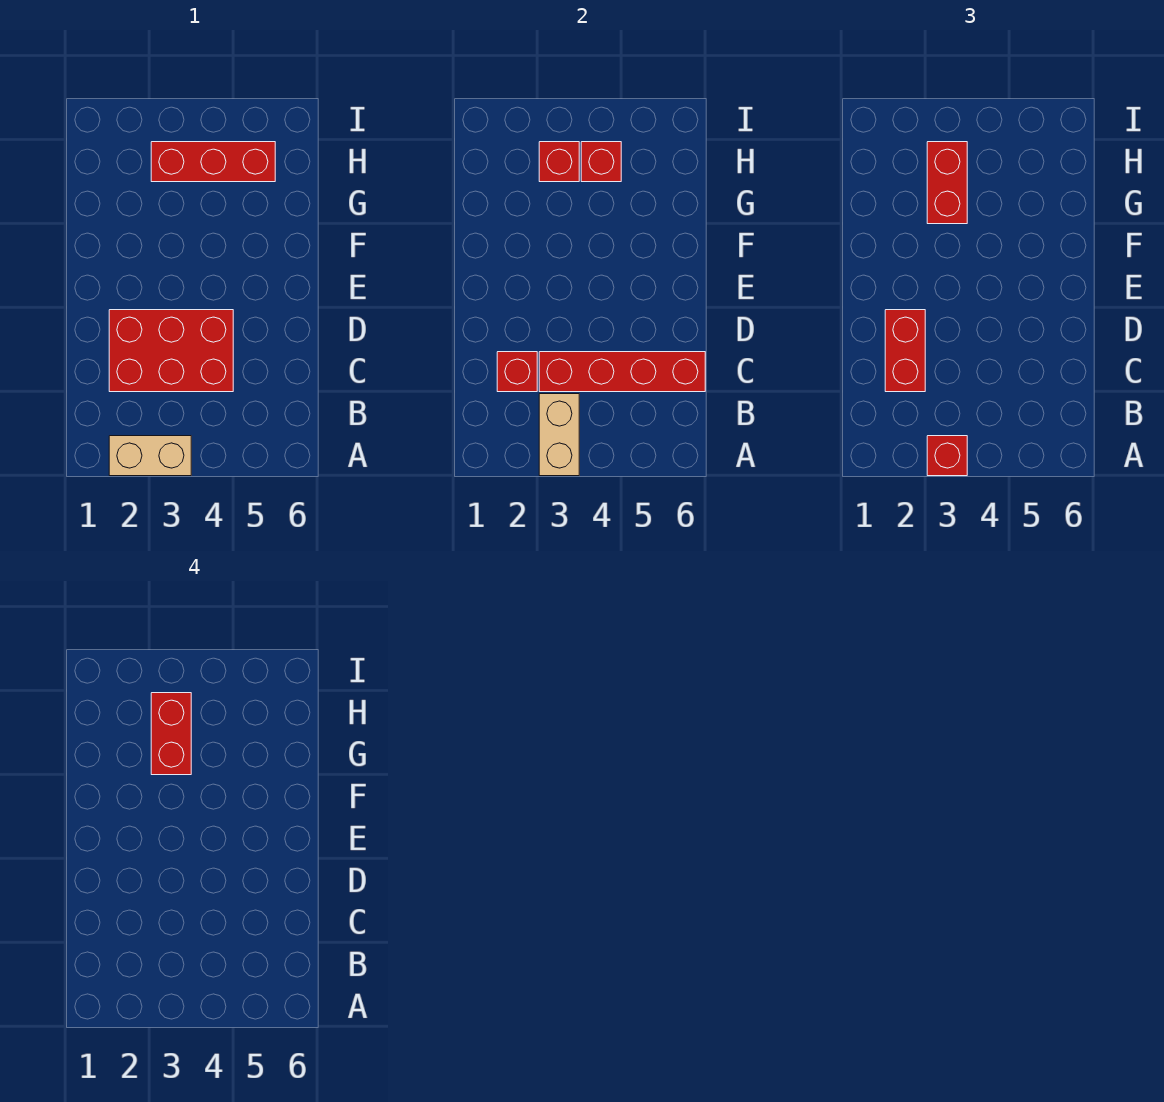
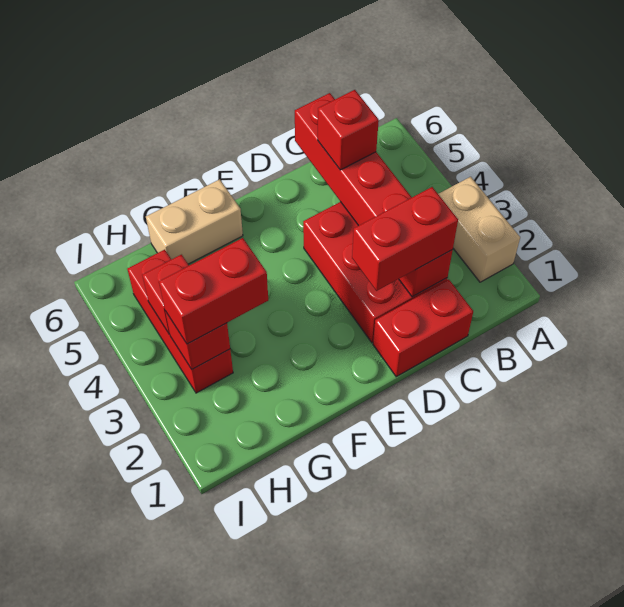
tan 1x2 brick [539,394,579,476] -> tan 1x2 brick moved to [146,179,243,264]
red 1x1 brick [927,436,967,476] -> red 1x1 brick moved to [318,90,379,170]
red 1x2 brick [151,693,191,775] -> red 1x2 brick moved to [373,279,473,377]

